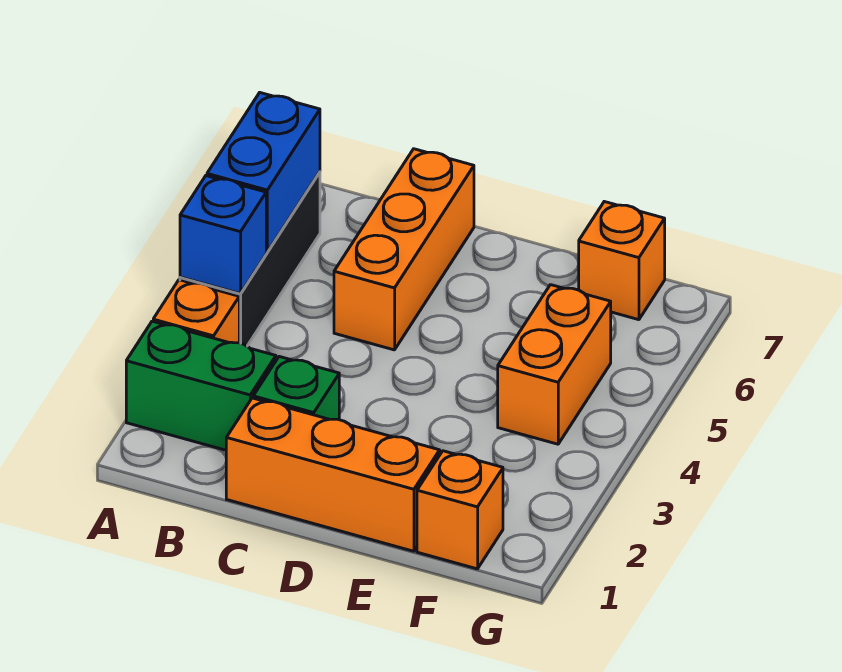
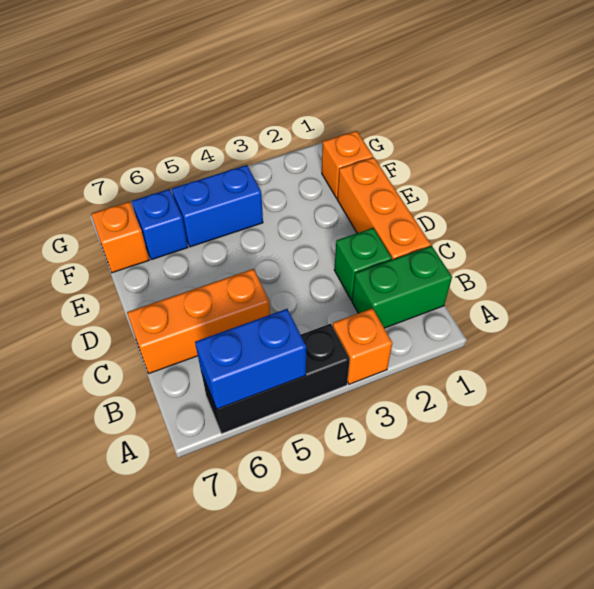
green 1x2 brick [126,321,276,450] -> green 1x2 brick turned to [352,246,452,328]
blue 1x1 brick [180,176,266,294] -> blue 1x1 brick moved to [132,189,188,260]
orange 1x2 brick [498,285,611,444] -> blue 1x2 brick [172,165,263,247]

